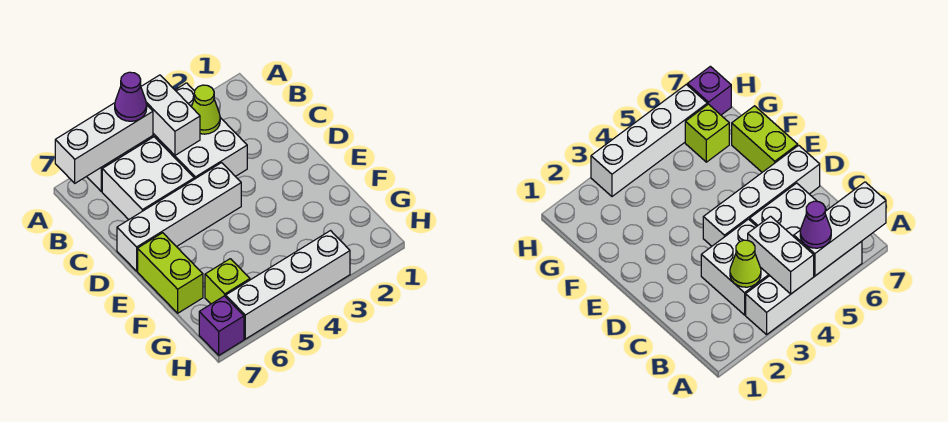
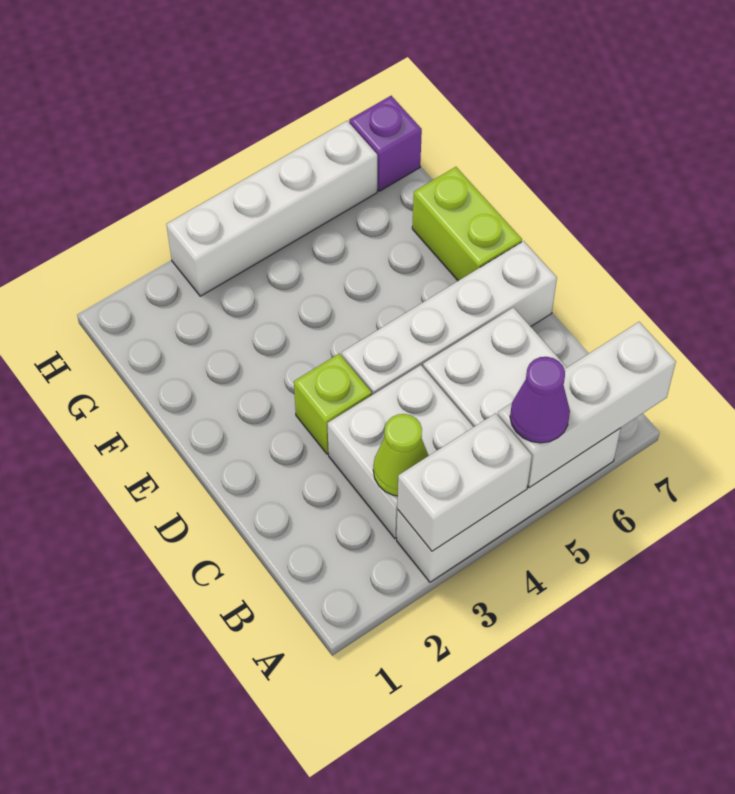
white 1x2 brick [141,75,200,155] -> white 1x2 brick turned to [397,413,532,551]
lime 1x1 brick [205,259,250,304] -> lime 1x1 brick moved to [294,354,372,454]

